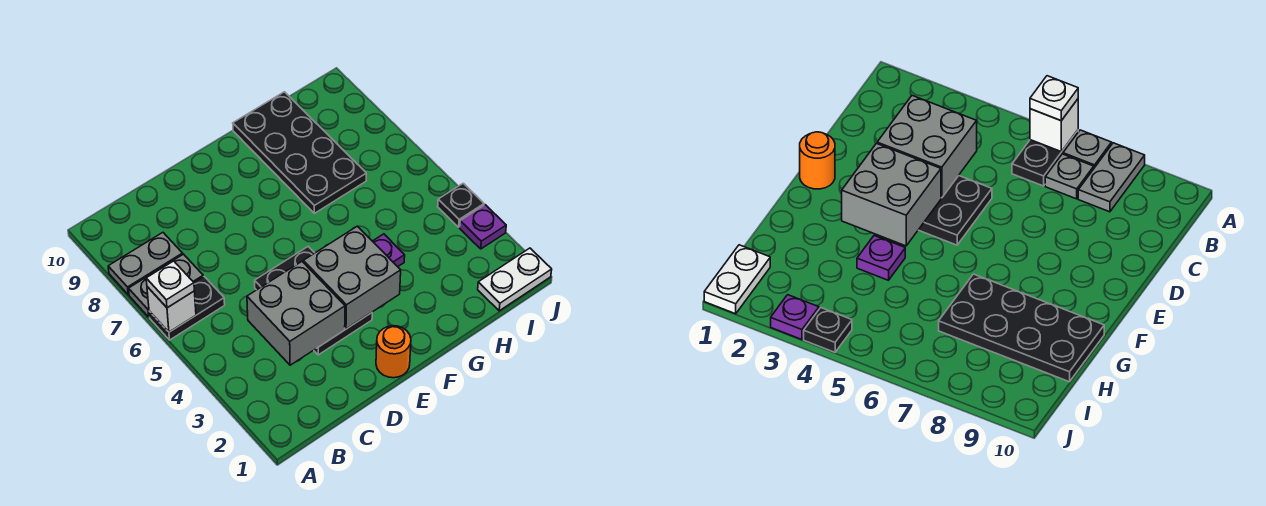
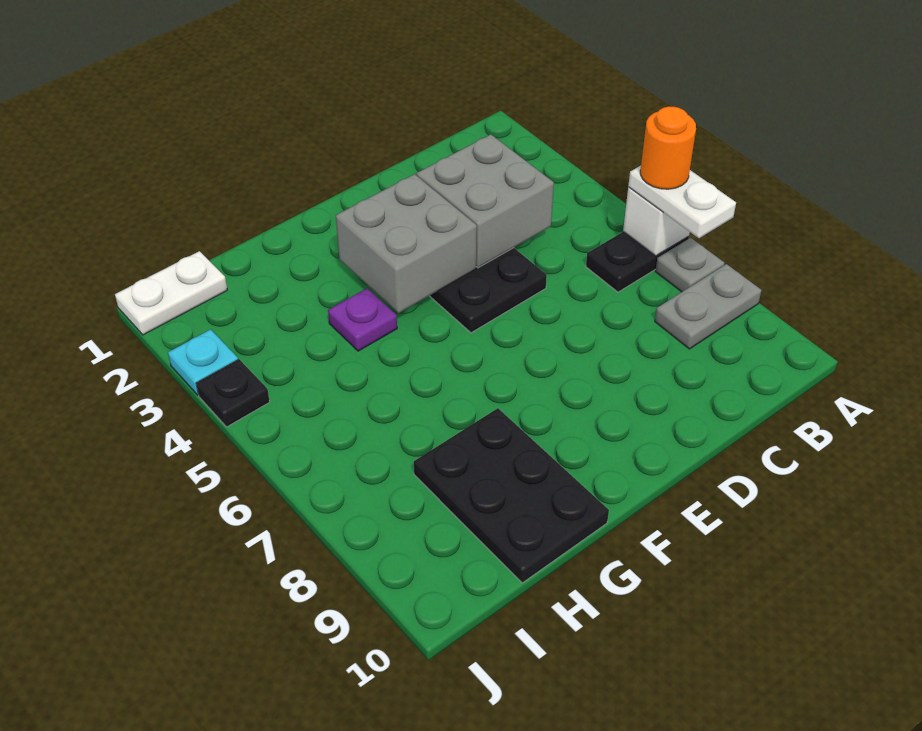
white 1x1 plate [146,261,194,308] -> white 1x2 plate [628,166,736,238]
grey 1x1 plate [157,254,203,282] -> none
orange 1x1 round brick [376,326,411,378] -> orange 1x1 round brick moved to [640,106,696,189]
black 2x4 plate [233,92,366,213] -> black 2x3 plate [414,408,609,583]
purple 1x1 plate [460,205,506,249] -> cyan 1x1 plate [168,329,238,395]

